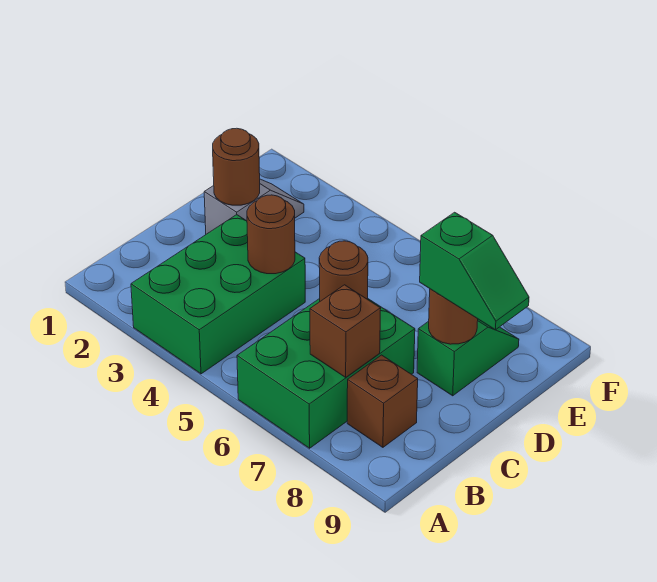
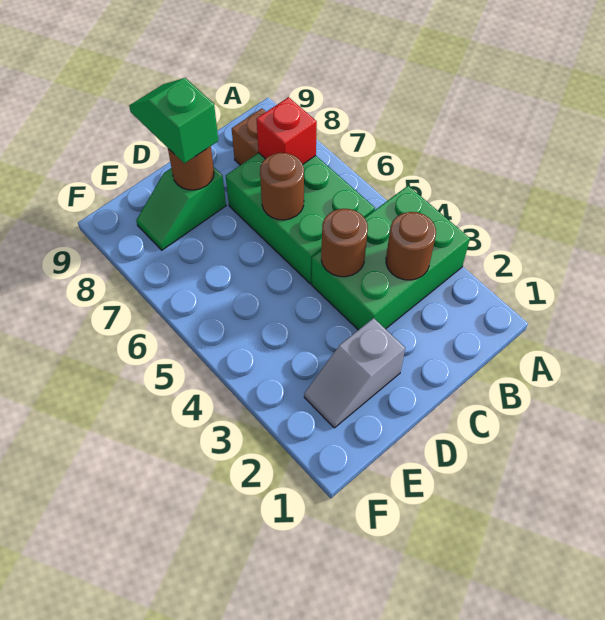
green 2x3 brick [237,299,415,448] -> green 2x3 brick turned to [226,153,375,284]
brown 1x1 brick [310,285,381,377] -> red 1x1 brick [256,97,317,164]
brown 1x1 round brick [213,128,260,205] -> brown 1x1 round brick moved to [386,212,436,280]

